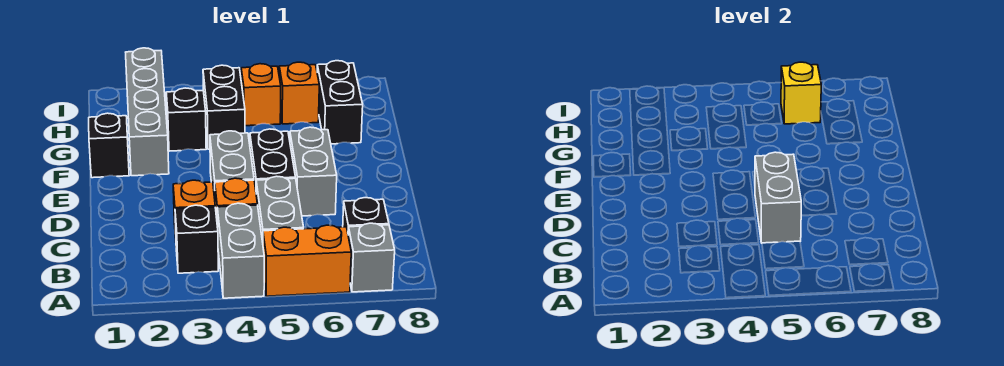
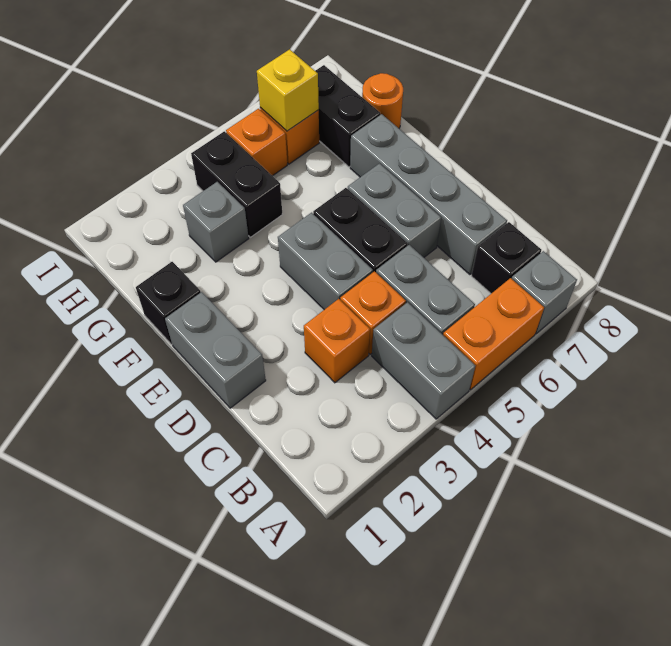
black 1x1 brick [175,205,218,273] -> none
grey 1x2 brick [755,152,801,243] -> grey 1x2 brick moved to [165,292,266,408]
grey 1x4 brick [126,48,169,176] -> grey 1x4 brick moved to [350,114,507,275]
black 1x1 brick [166,88,206,151] -> grey 1x1 brick [183,182,249,262]
none -> orange 1x1 round brick [362,73,403,128]

